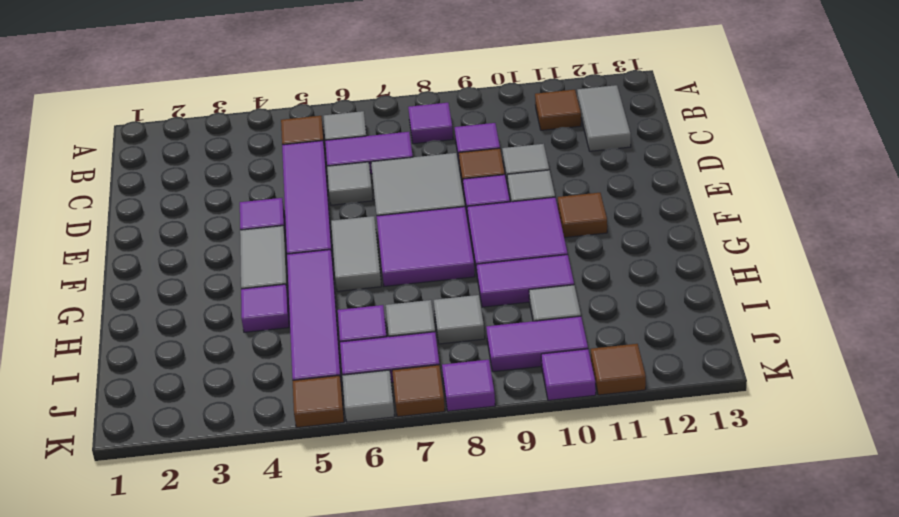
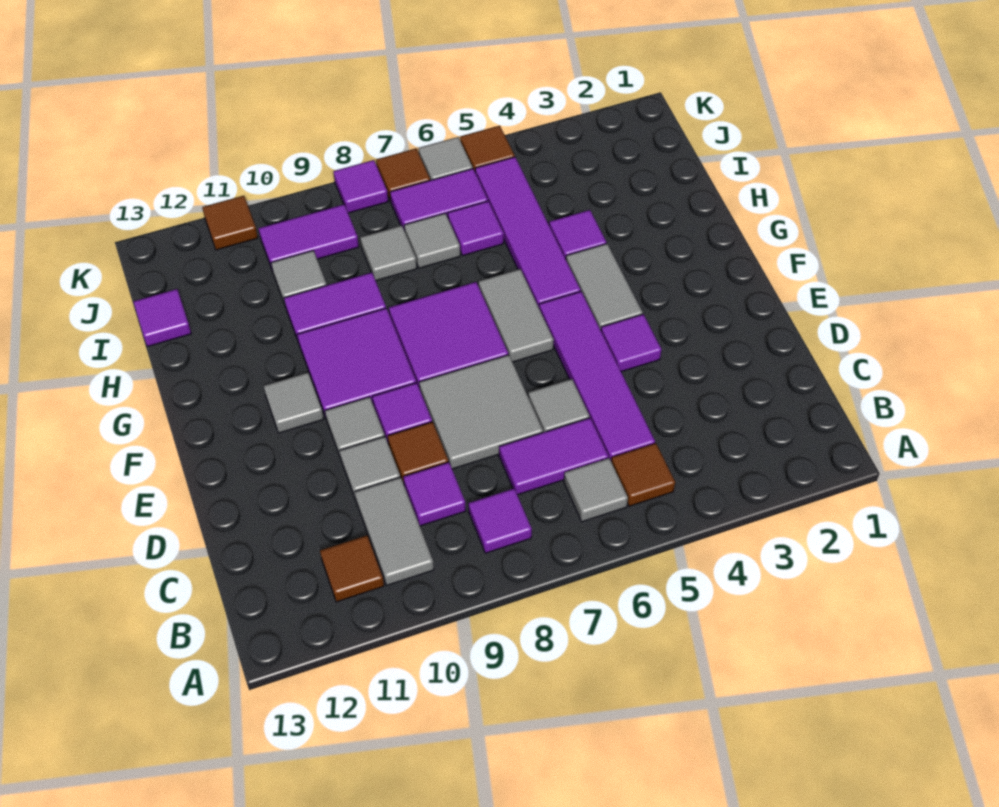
grey 1x2 tile [577,85,631,151] -> grey 1x2 tile moved to [355,477,434,585]
brown 1x1 tile [558,193,607,238] -> grey 1x1 tile [264,373,323,433]
purple 1x1 tile [541,349,596,400] -> purple 1x1 tile moved to [134,289,191,347]

